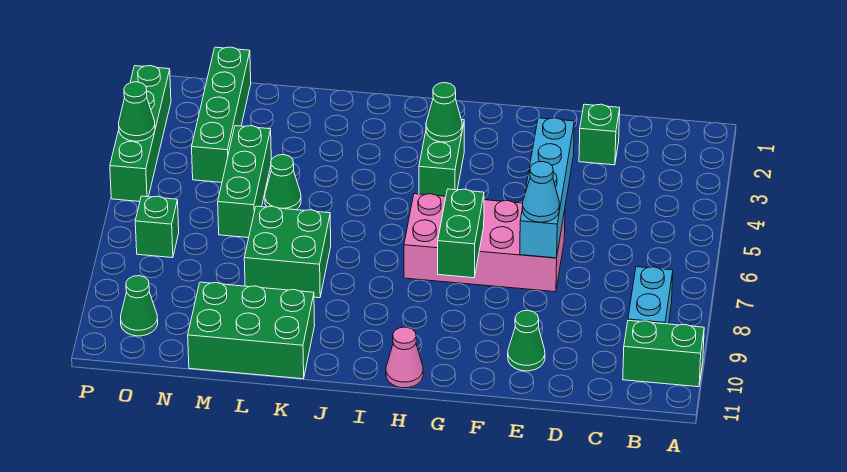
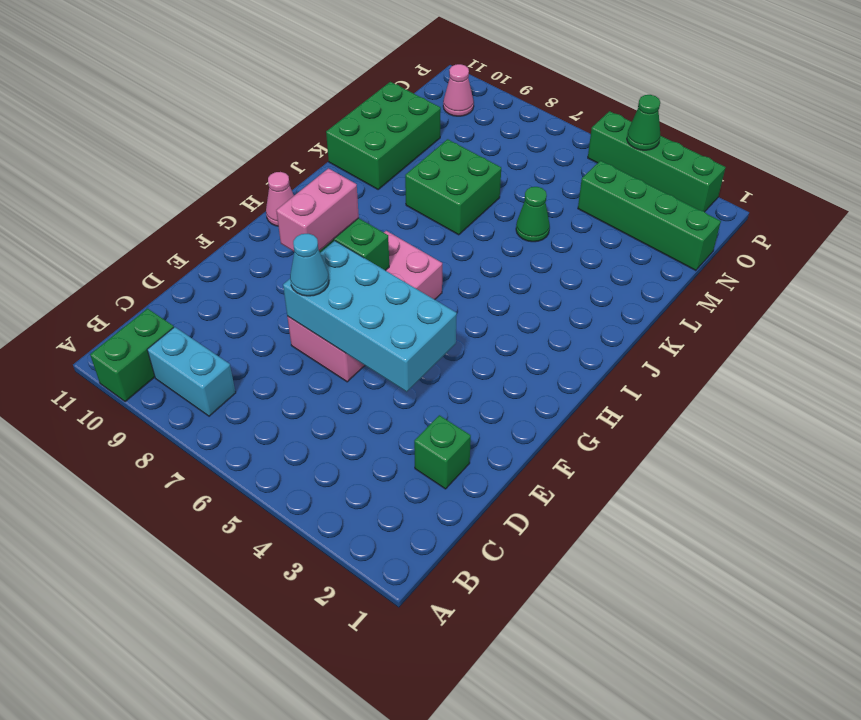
cyan 1x4 brick [520,118,574,258] -> cyan 2x4 brick [283,241,457,392]
green 1x1 cone [508,310,545,371] -> none
none -> pink 1x2 brick [276,168,359,251]
green 1x2 brick [419,119,464,196] -> none
green 1x1 cone [426,83,462,142] -> none
green 1x3 brick [218,126,271,238] -> none
green 1x1 brick [135,196,179,258] -> none
green 1x1 cone [121,276,158,336] -> pink 1x1 cone [443,64,474,116]

